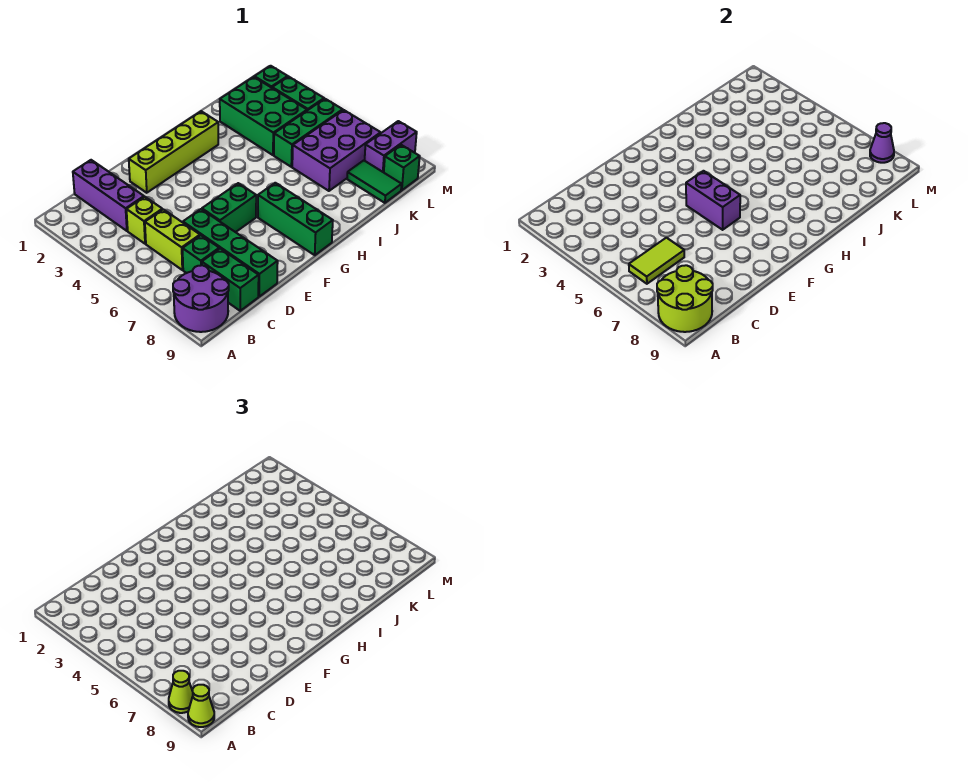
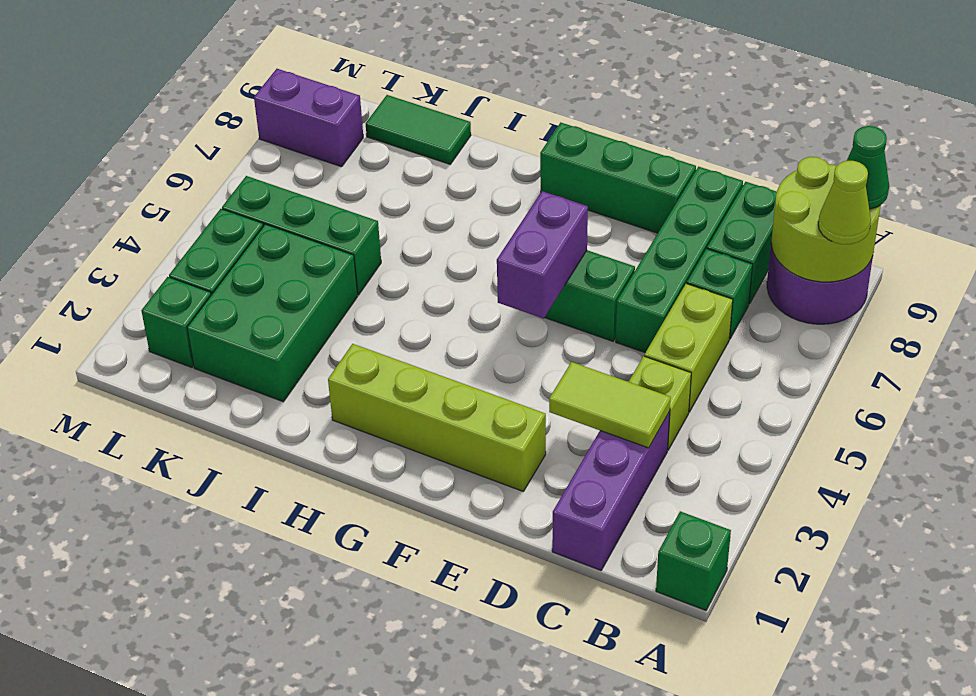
lime 1x1 cone [188,685,214,727] -> green 1x1 cone [847,126,889,209]
lime 1x2 tile [629,238,684,284] -> lime 1x2 tile moved to [549,362,671,448]
green 1x3 brick [258,183,333,255] -> green 1x3 brick turned to [540,123,696,233]
purple 2x3 brick [292,110,381,191] -> none
green 1x2 tile [347,160,402,203] -> green 1x2 tile turned to [366,95,471,164]
green 1x1 brick [384,145,420,190] -> green 1x1 brick moved to [656,511,731,610]
purple 1x1 cone [870,123,894,163] -> none

